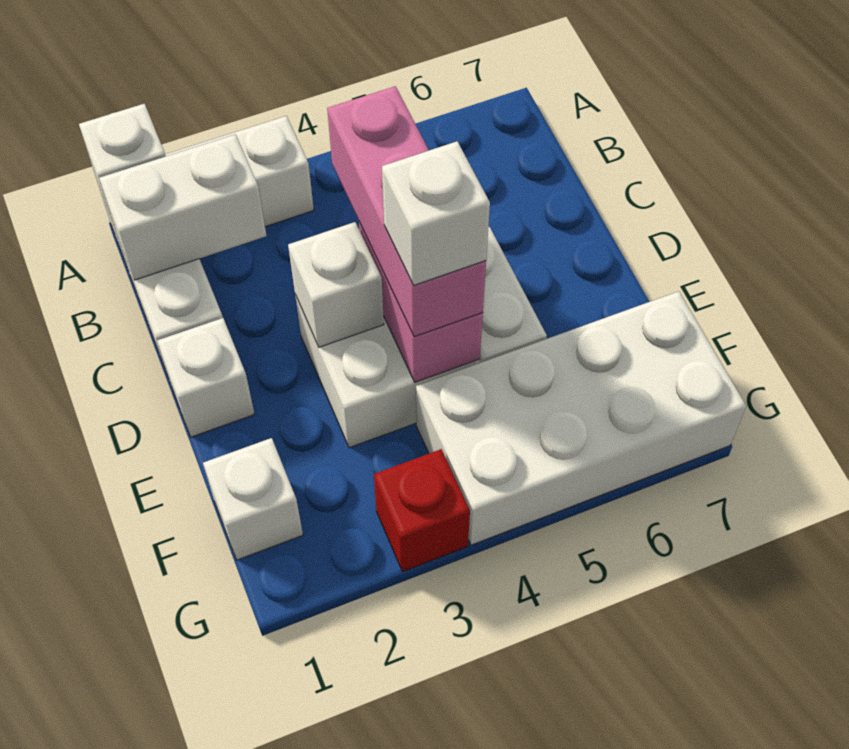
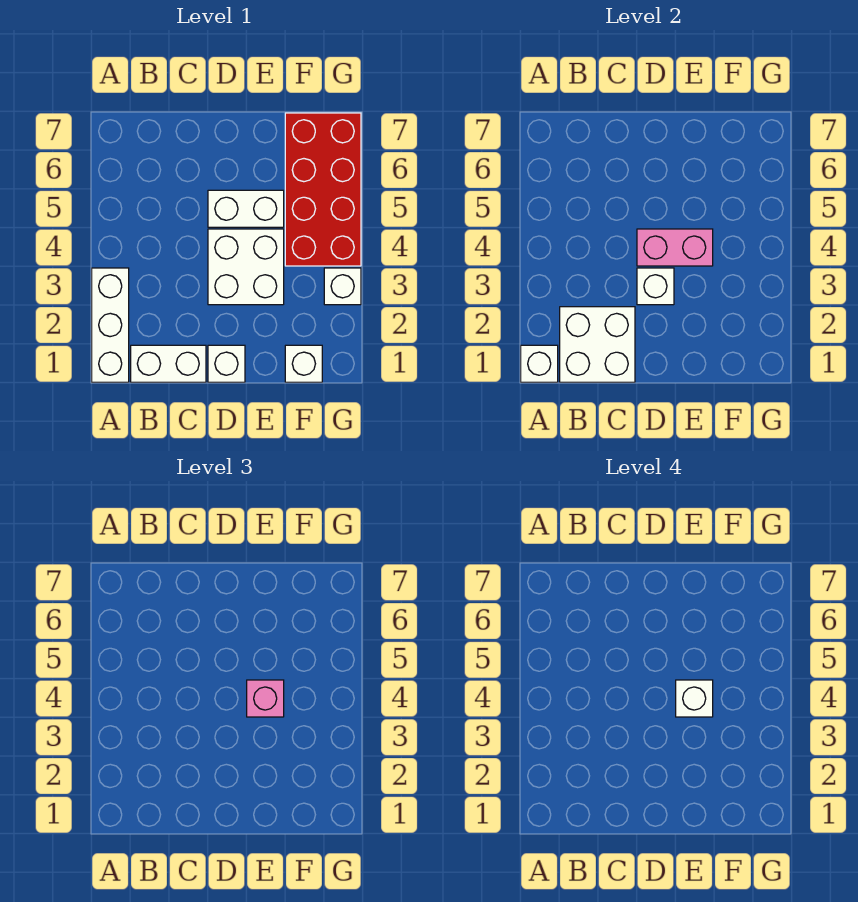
white 1x2 brick [99,134,266,280] -> white 2x2 brick [560,307,635,382]
pink 1x3 brick [327,86,486,337] -> pink 1x1 brick [247,680,284,717]
white 2x4 brick [416,291,746,545] -> red 2x4 brick [285,113,361,266]
red 1x1 brick [374,449,470,572] -> white 1x1 brick [324,268,361,305]

